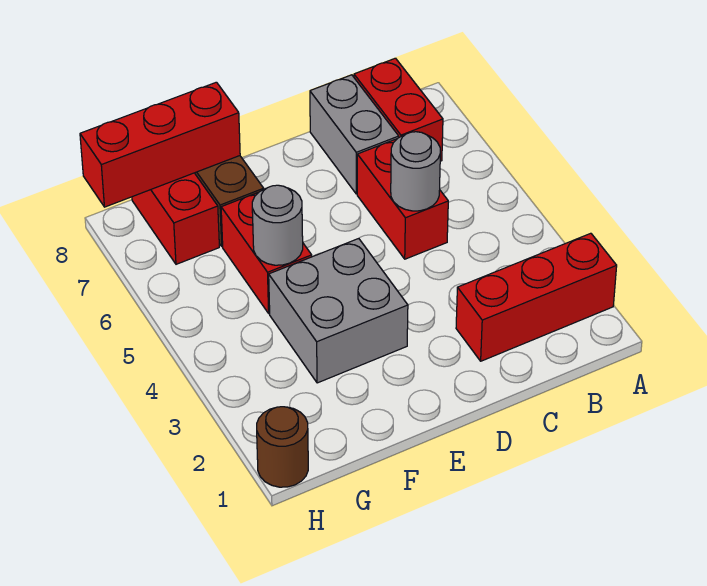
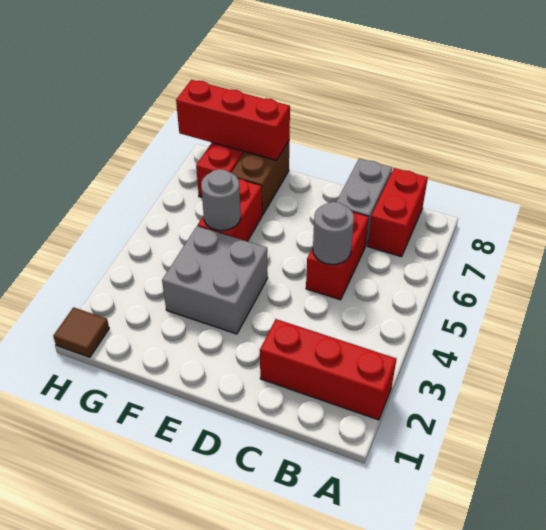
brown 1x1 round brick [257,407,308,487] -> brown 1x1 tile [53,307,109,357]

